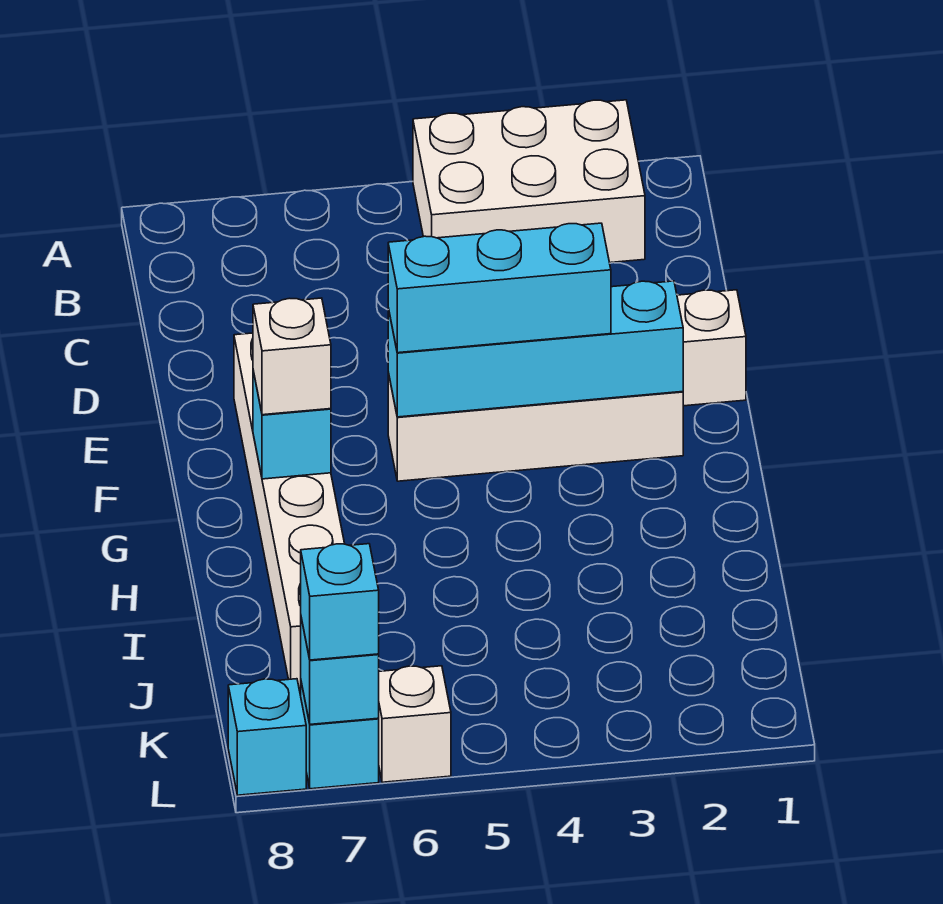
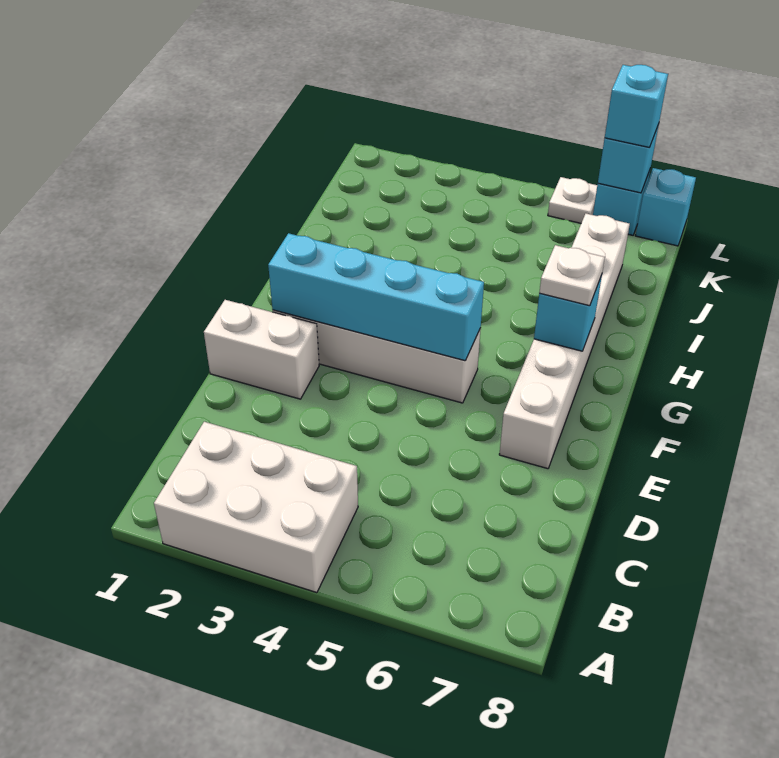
cyan 1x3 brick [388,223,611,353] -> none
white 1x1 brick [253,298,331,415] -> white 1x1 plate [539,245,605,306]
white 1x1 brick [379,666,451,782] -> white 1x1 plate [548,177,597,223]

